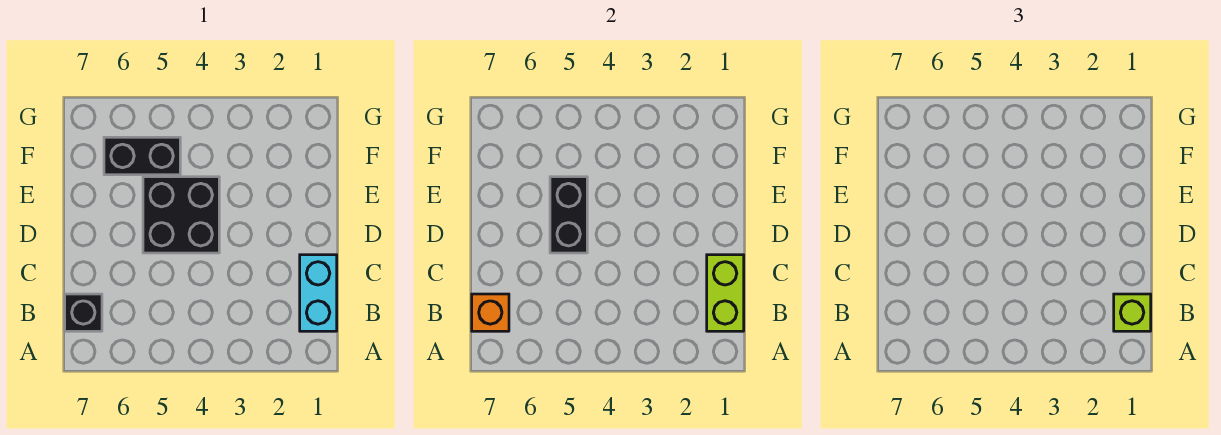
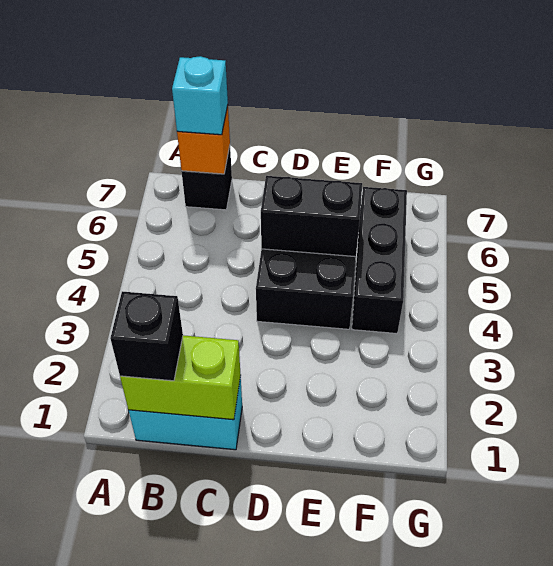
lime 1x1 brick [1114,294,1151,331] -> black 1x1 brick [110,291,183,381]
none -> cyan 1x1 brick [172,56,228,135]
black 1x2 brick [104,137,180,175] -> black 1x3 brick [352,187,407,334]

